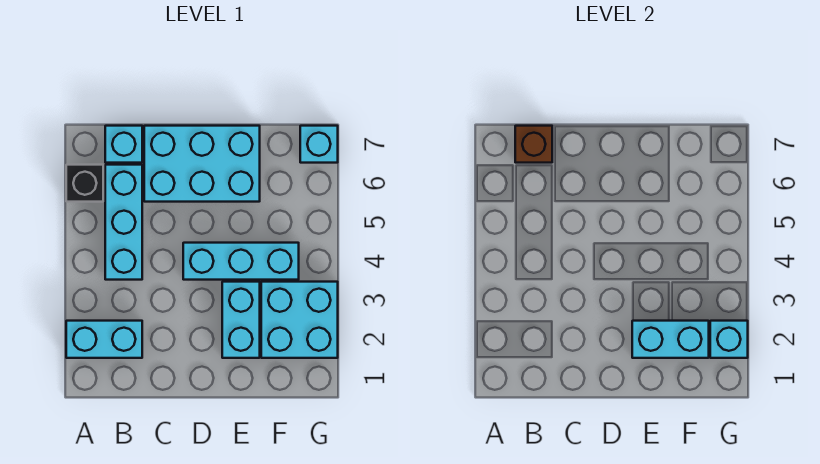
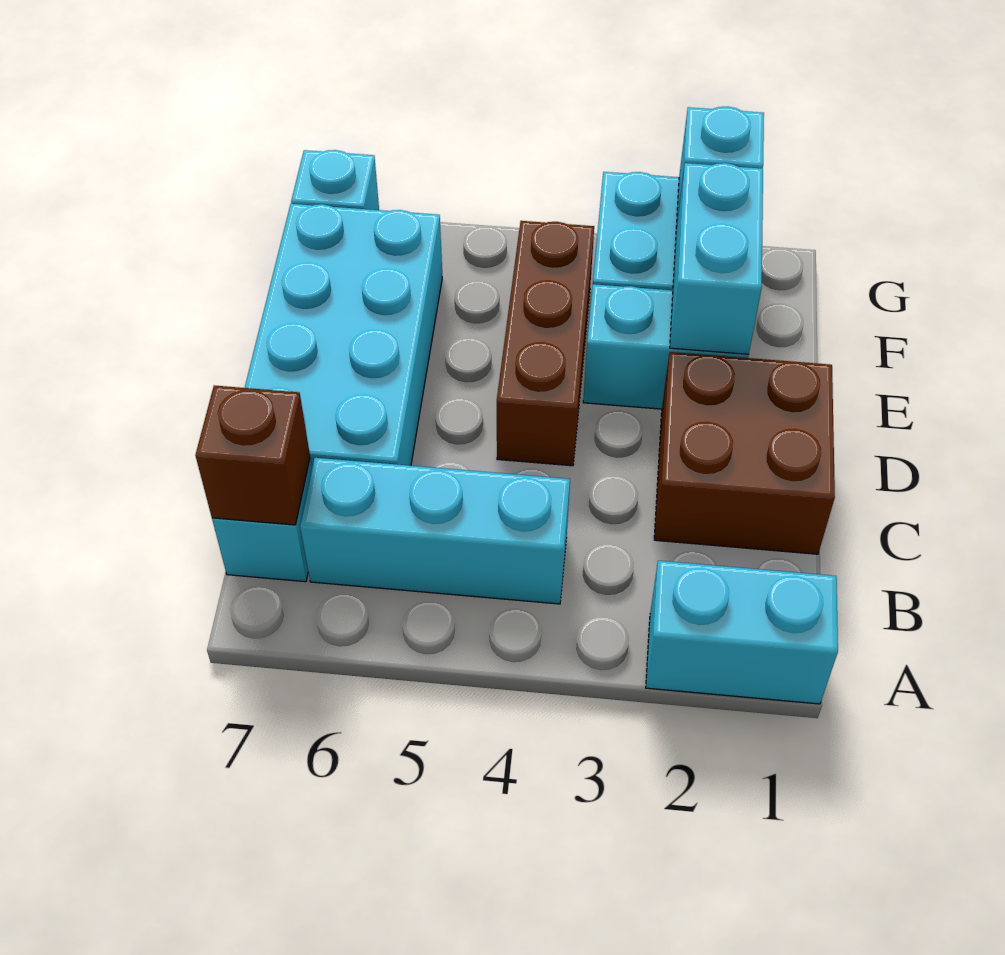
cyan 1x2 brick [66,321,142,358] -> cyan 1x2 brick turned to [646,561,838,704]
black 1x1 brick [66,165,103,202] -> none
none -> brown 2x2 brick [654,352,835,554]
cyan 2x3 brick [144,126,260,202] -> cyan 2x4 brick [245,204,442,467]
cyan 1x3 brick [183,243,299,280] -> brown 1x3 brick [497,221,594,466]

